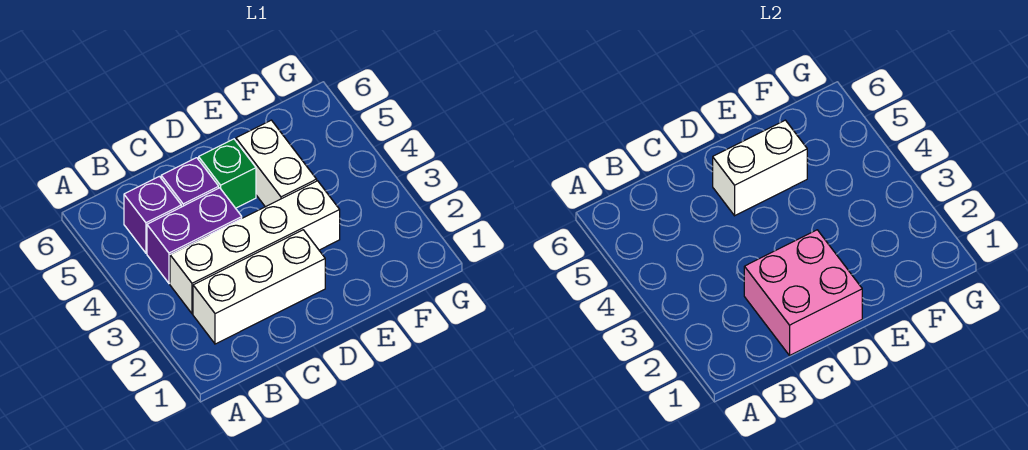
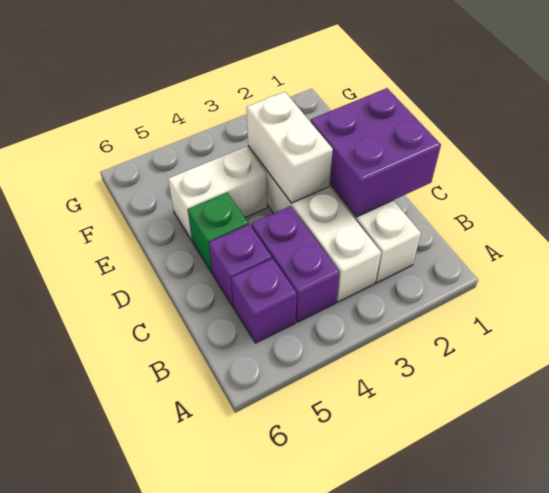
pink 2x2 brick [744,230,862,355] -> purple 2x2 brick [311,88,441,217]
white 1x2 brick [713,120,807,216] -> white 1x2 brick moved to [247,92,333,203]

